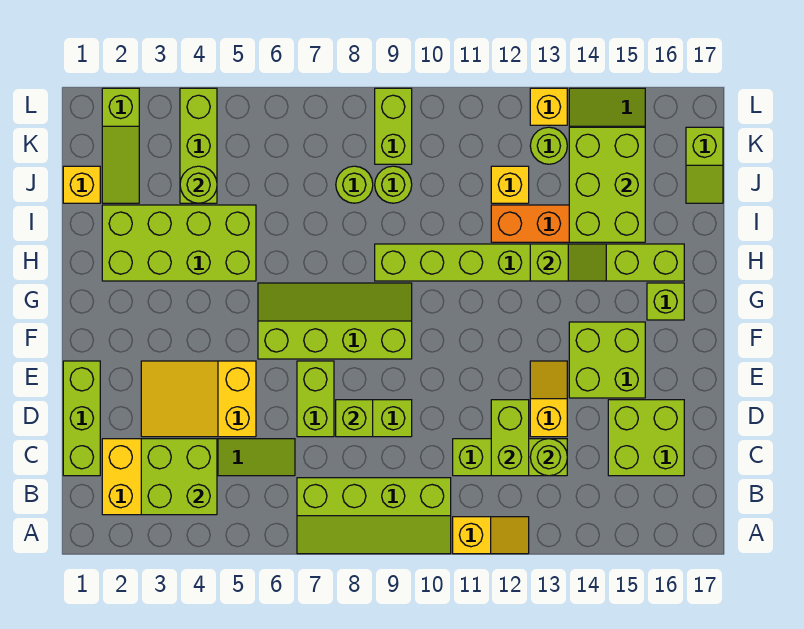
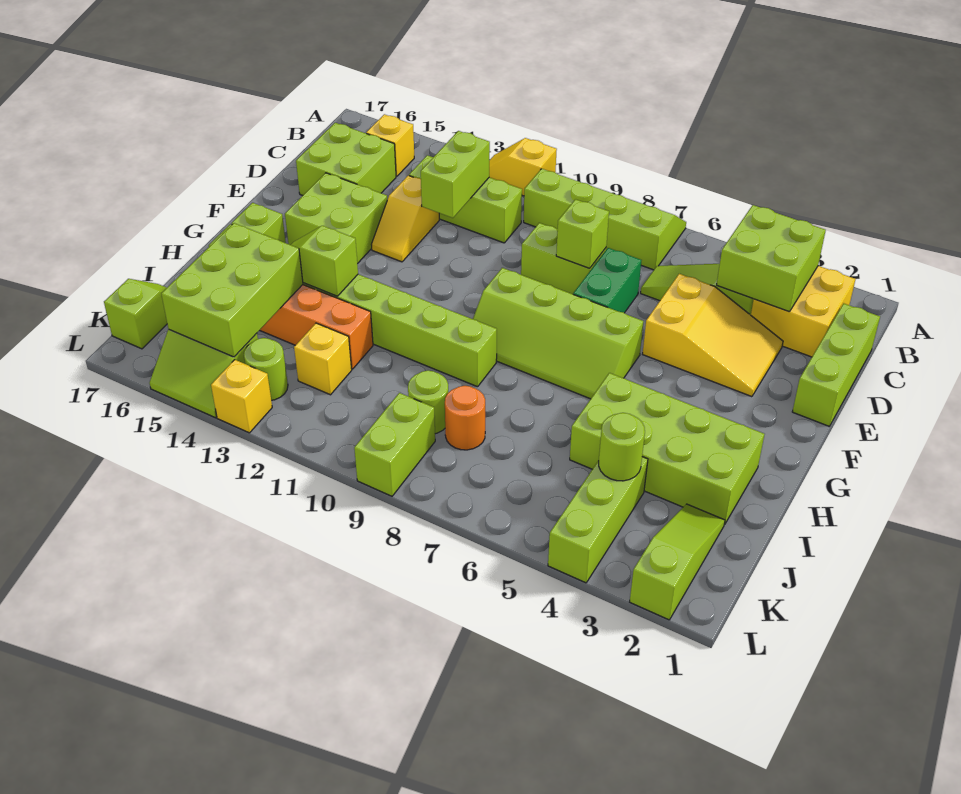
lime 1x1 round brick [530,439,567,476] -> none
lime 1x2 brick [297,361,334,437] -> green 1x2 brick [573,248,642,313]
yellow 1x1 brick [63,166,100,203] -> yellow 1x1 brick moved to [366,114,414,176]
lime 1x1 round brick [336,166,373,203] -> orange 1x1 round brick [445,386,485,450]

